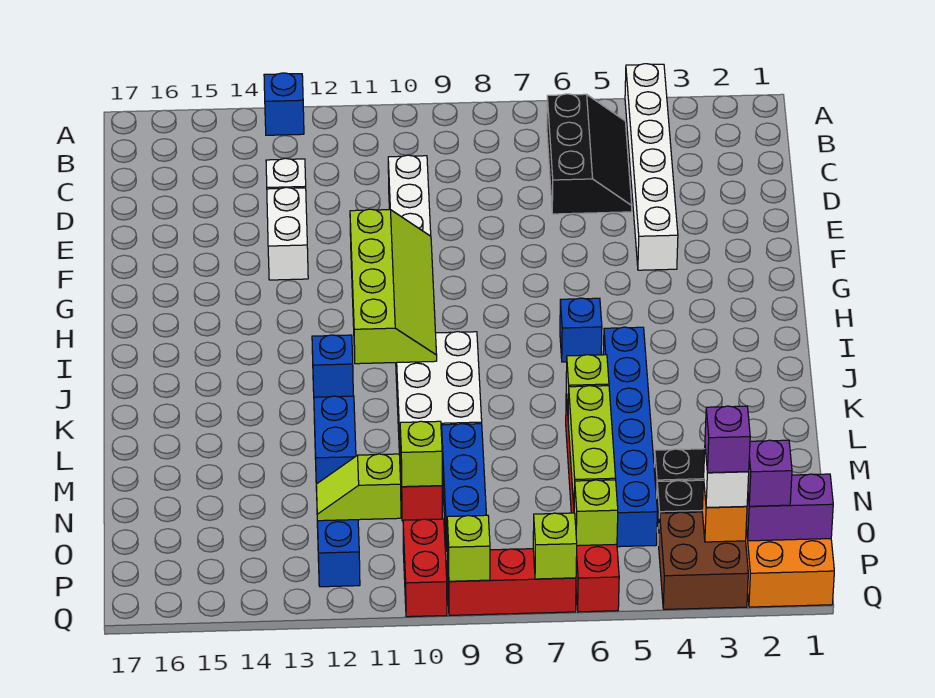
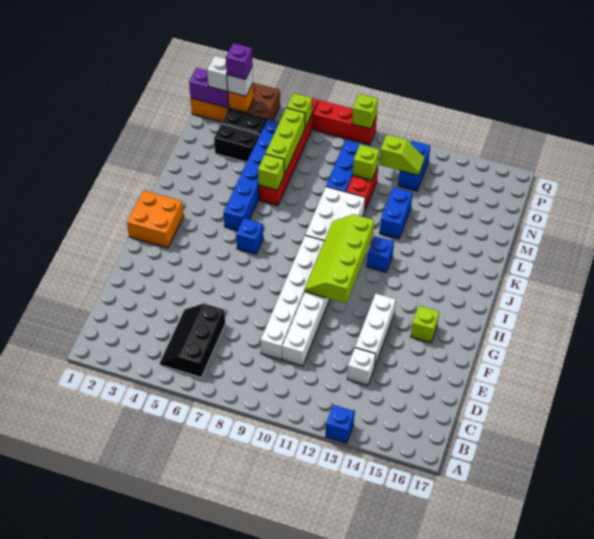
white 1x6 brick [625,64,678,270] -> white 1x6 brick moved to [261,235,324,360]
white 1x2 brick [267,187,308,280] -> white 1x3 brick [355,294,396,365]
none -> orange 2x2 brick [127,190,184,248]
purple 1x1 brick [748,440,792,506] -> white 1x1 brick [207,56,228,91]
red 1x2 brick [403,519,447,617] -> none
lime 1x1 brick [533,513,577,579] -> lime 1x1 brick moved to [411,306,439,343]

